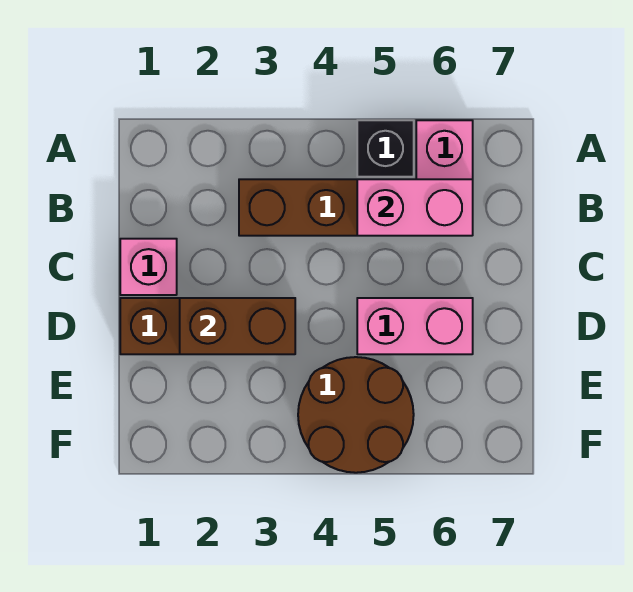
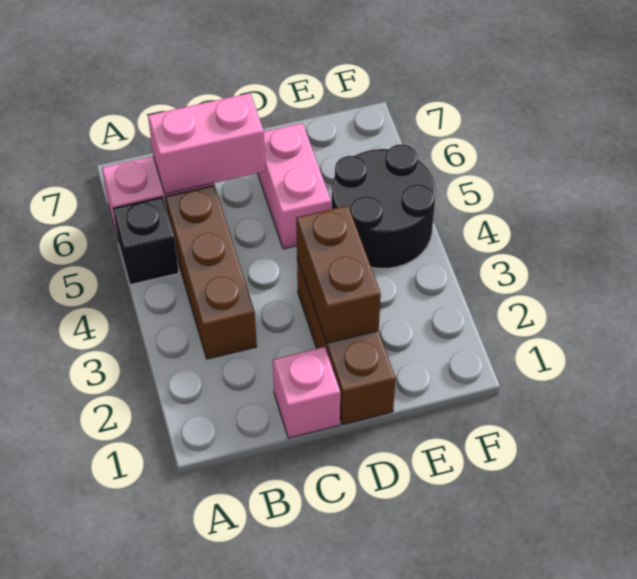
pink 1x2 brick [357,179,473,236] -> pink 1x2 brick turned to [148,93,265,194]
brown 2x2 round brick [298,357,414,473] -> black 2x2 round brick [332,144,436,269]

